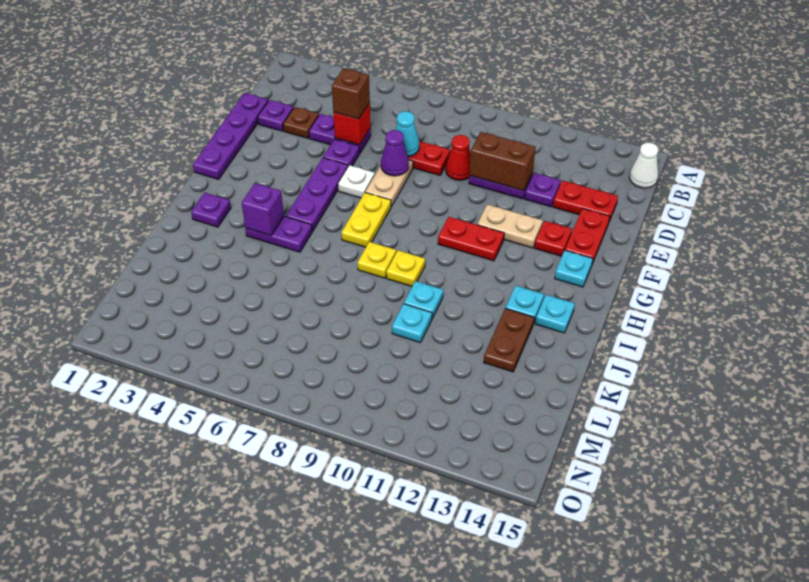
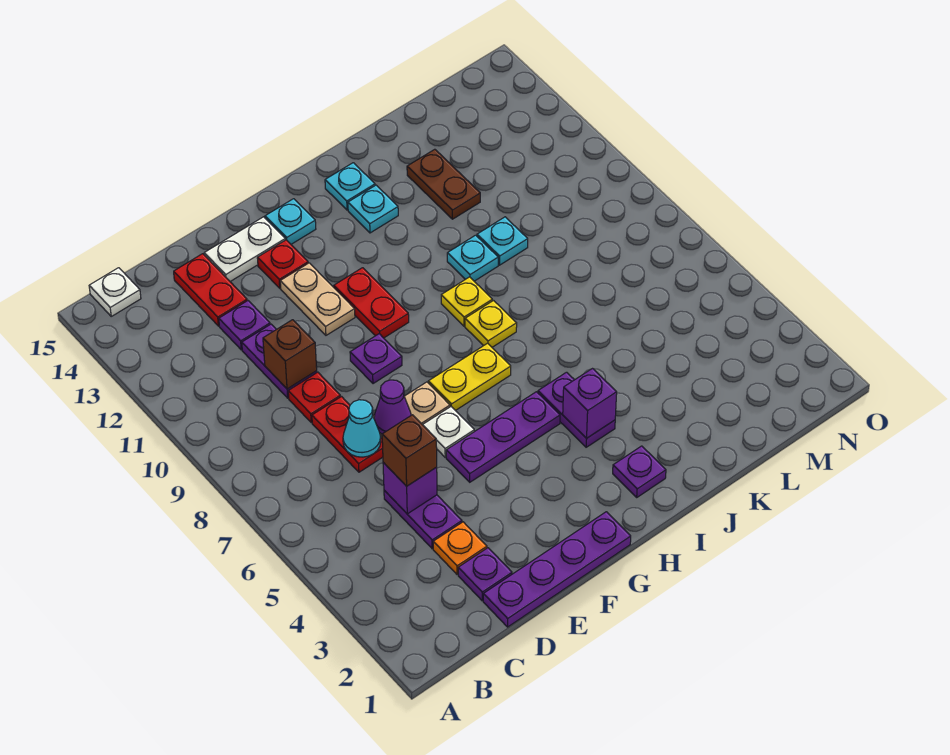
white 1x1 cone [629,142,658,188] -> white 1x1 plate [89,268,141,316]
brown 1x1 plate [283,107,319,138] -> orange 1x1 plate [433,522,487,574]
red 1x1 brick [333,103,370,145] -> purple 1x1 brick [383,463,437,514]
red 1x1 cone [446,135,471,180] -> red 1x1 plate [288,372,340,423]
brown 1x2 brick [470,132,536,191] -> brown 1x1 brick [263,320,317,389]
purple 1x1 plate [323,139,360,166] -> purple 1x1 plate moved to [350,334,402,384]
red 1x2 plate [565,209,610,264] -> white 1x2 plate [204,217,285,281]
brown 1x2 plate [484,308,534,372] -> brown 1x2 plate turned to [407,149,480,219]

